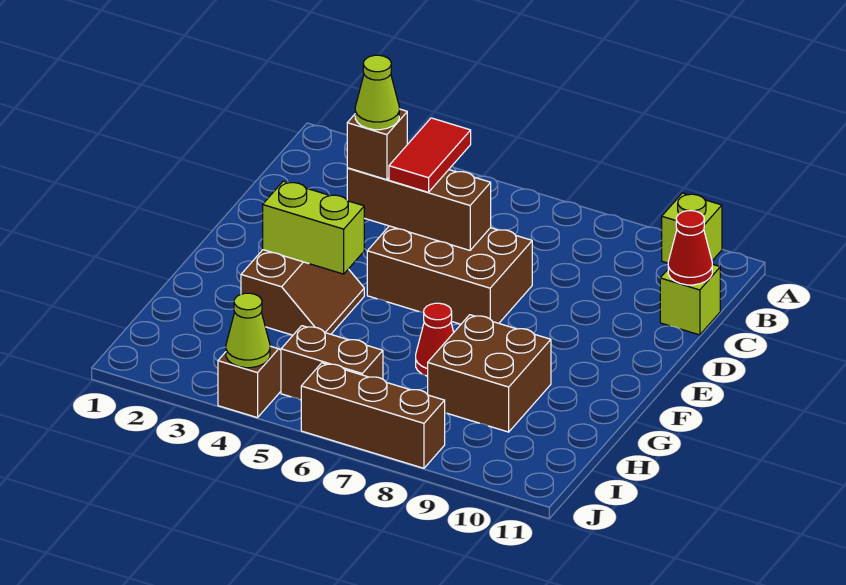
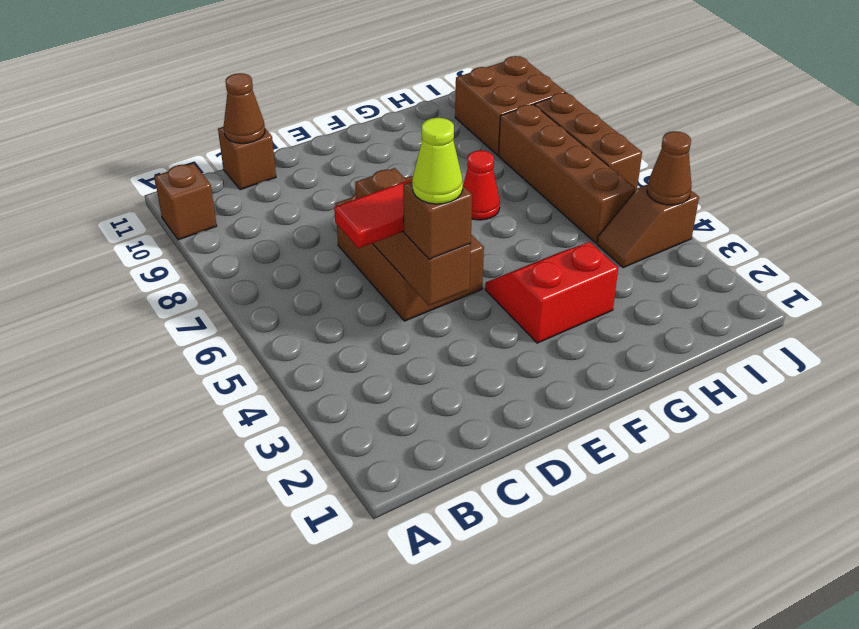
lime 1x1 brick [662,193,722,263] -> brown 1x1 brick [154,163,217,240]
lime 1x1 brick [660,264,720,335] -> brown 1x1 brick [218,127,276,190]
red 1x1 cone [668,211,712,285] -> brown 1x1 cone [224,73,265,143]
brown 2x2 slope [241,250,364,335] -> red 2x2 slope [485,242,618,343]
lime 1x2 brick [263,181,364,274] -> none
brown 2x2 brick [428,315,551,432] -> brown 2x2 brick moved to [455,56,566,155]
brown 1x2 brick [281,326,383,400] -> brown 1x4 brick [499,104,635,243]
lime 1x1 cone [226,293,270,368] -> brown 1x1 cone [647,131,692,205]

